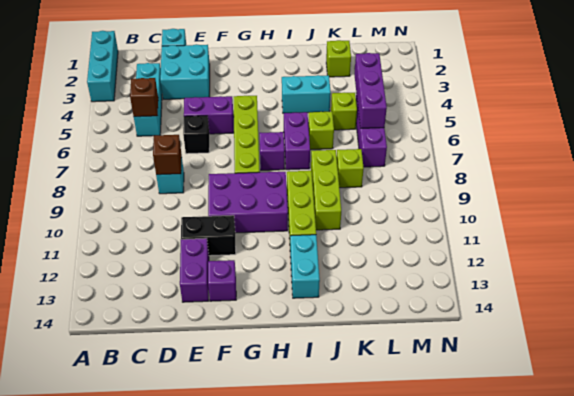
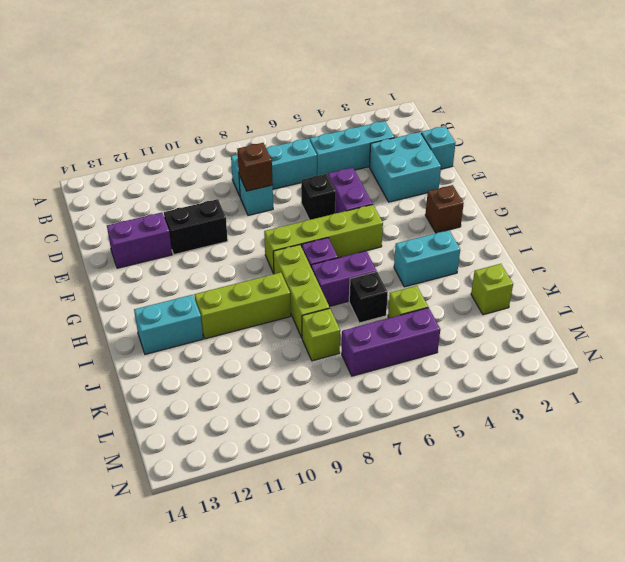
cyan 1x3 brick [87,31,118,102] -> cyan 1x3 brick moved to [231,139,317,196]
brown 1x1 brick [130,78,158,117] -> brown 1x1 brick moved to [425,185,464,233]
black 1x2 brick [181,215,236,256] -> black 1x2 brick turned to [164,199,228,254]
purple 2x3 brick [208,172,288,233] -> none
purple 1x1 brick [208,260,236,301] -> none
cyan 1x2 brick [282,75,331,113] -> cyan 1x2 brick turned to [394,230,460,287]
lime 1x1 brick [308,112,334,150] -> black 1x1 brick [349,272,388,323]
lime 1x3 brick [311,150,341,230] -> lime 1x3 brick turned to [273,245,330,337]
purple 1x3 brick [354,53,387,128] -> none

